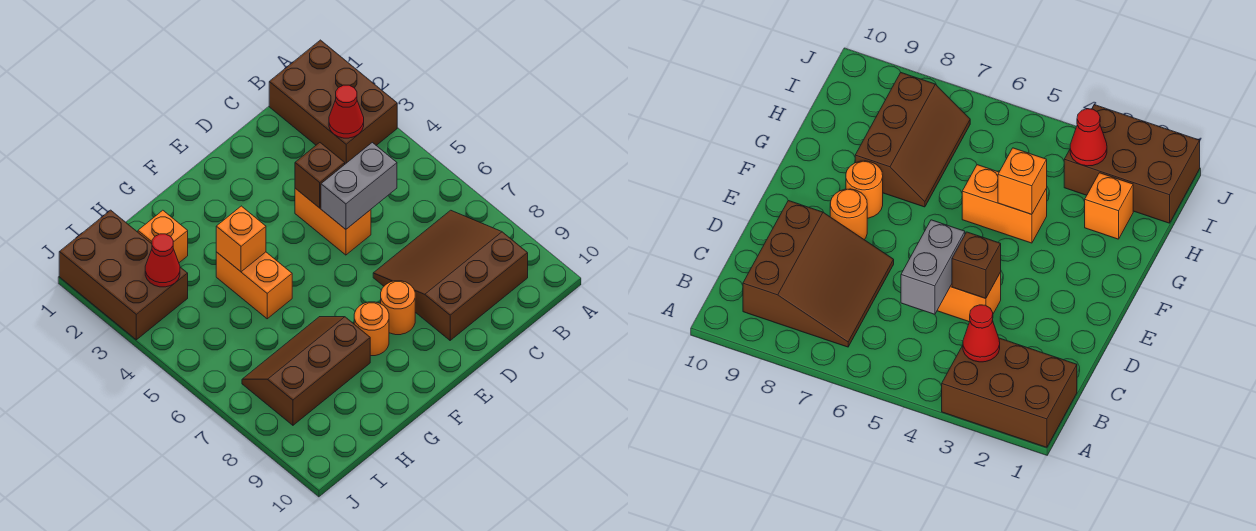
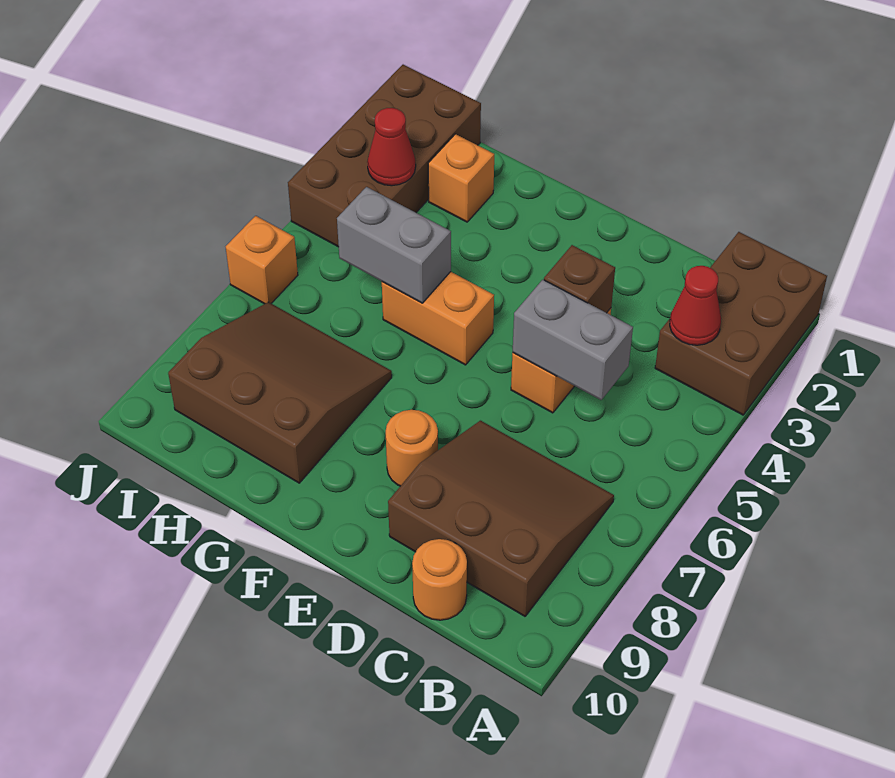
orange 1x1 round brick [354,302,389,356] -> orange 1x1 round brick moved to [412,539,467,620]
orange 1x2 brick [216,252,292,319] -> orange 1x2 brick turned to [382,272,494,365]
orange 1x1 brick [216,206,266,272] -> orange 1x1 brick moved to [226,216,298,304]
none -> grey 1x2 brick [337,187,451,303]
brown 2x3 slope [242,317,370,425] -> brown 3x3 slope [168,302,392,483]
brown 2x3 brick [59,210,188,340] -> brown 2x4 brick [288,65,481,247]

